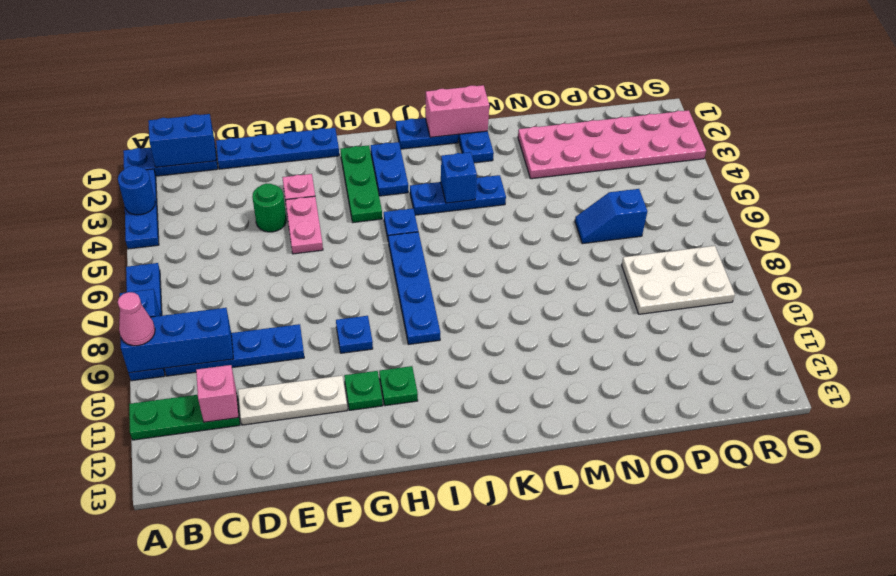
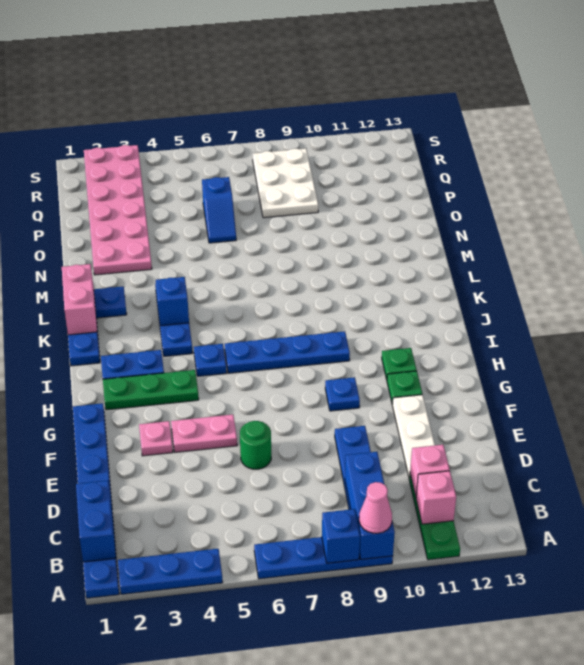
blue 1x1 round brick [118,166,155,215] -> none
none -> pink 1x1 brick [416,471,456,524]
green 1x1 round brick [252,184,286,232] -> green 1x1 round brick moved to [240,421,271,469]

